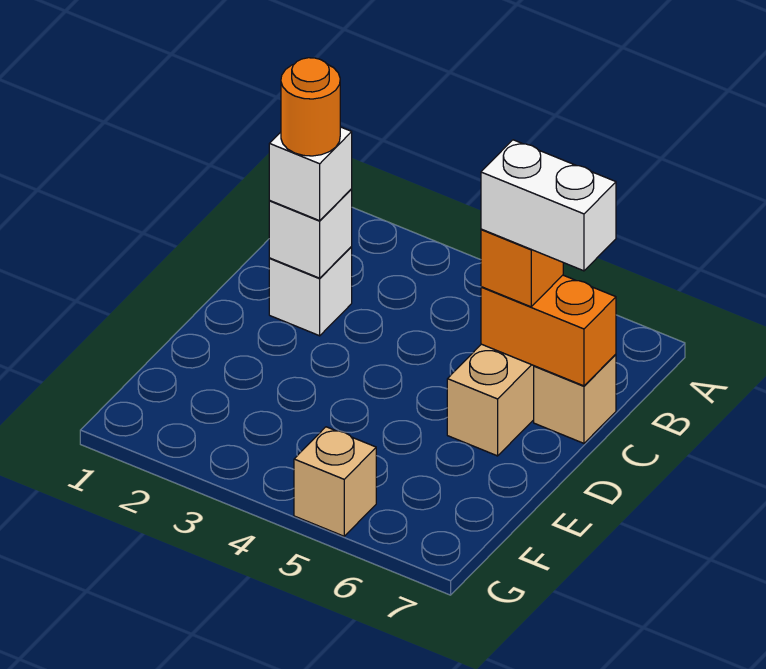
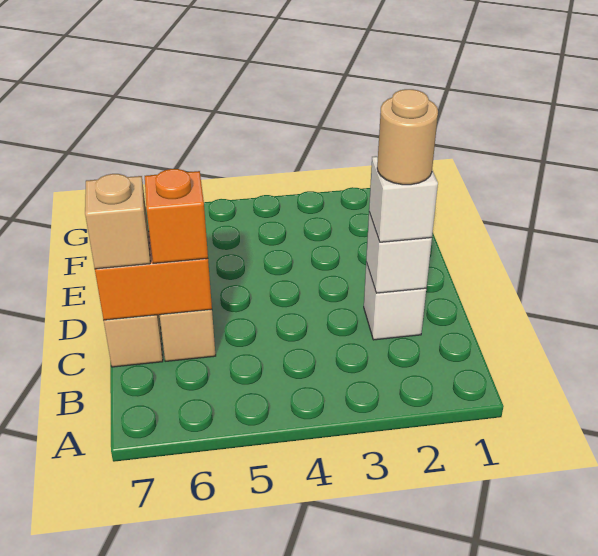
orange 1x1 round brick [281,58,340,156] -> tan 1x1 round brick [377,89,438,185]
white 1x2 brick [481,140,616,271] -> none
tan 1x1 brick [294,427,376,536] -> tan 1x1 brick moved to [85,174,150,269]

